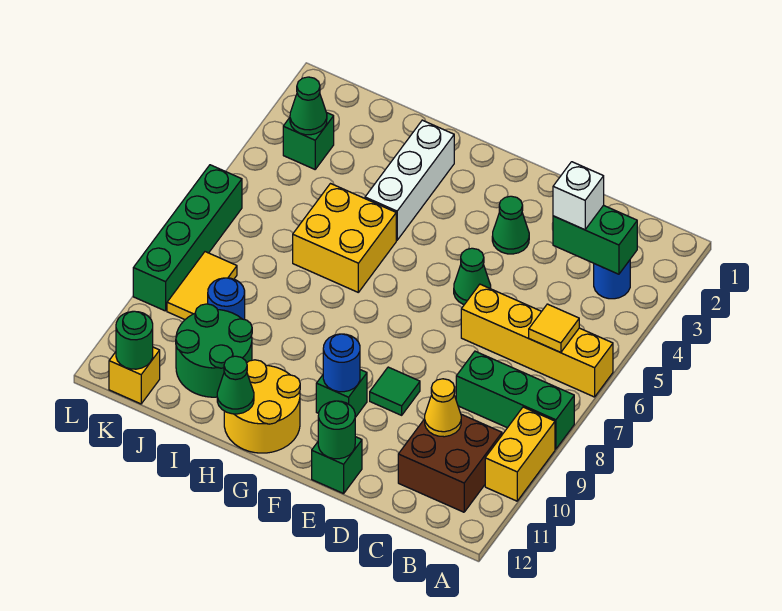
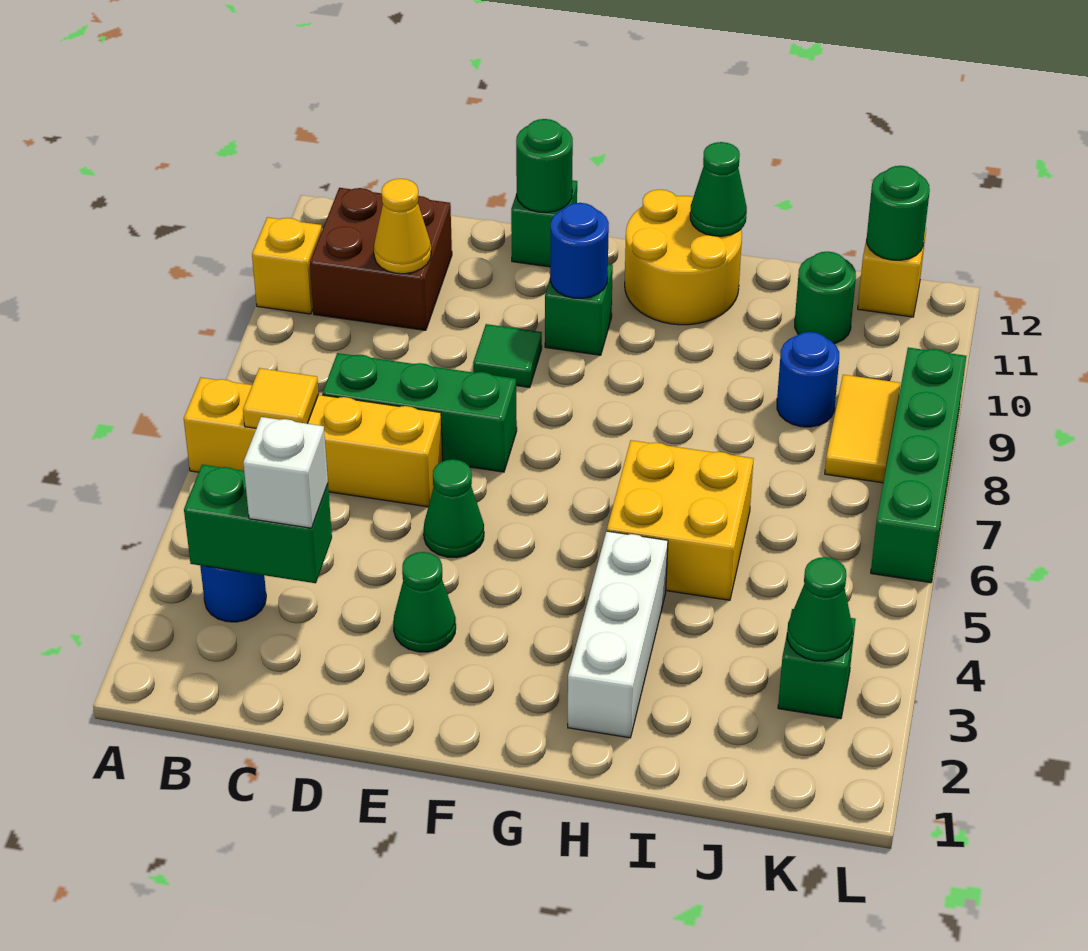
green 1x3 brick [456,351,574,449] -> green 1x3 brick moved to [322,353,517,472]
yellow 1x2 brick [485,407,555,501] -> yellow 1x1 brick [252,217,322,314]
green 2x2 round brick [176,304,252,397] -> green 1x1 round brick [795,252,856,344]

